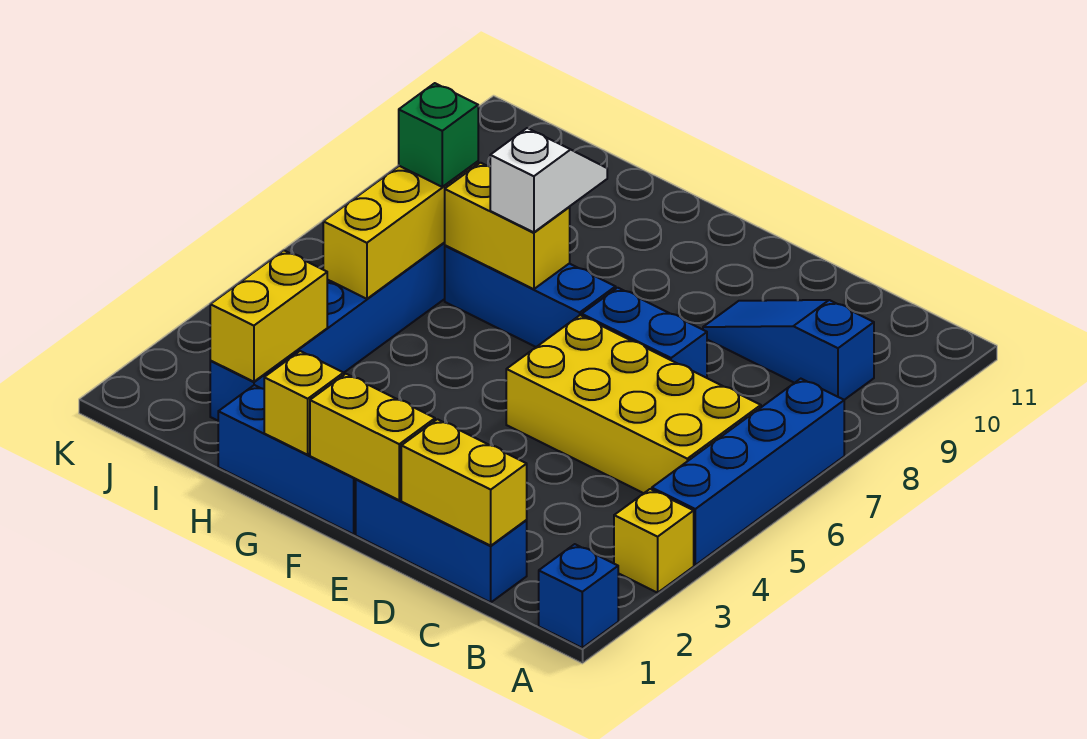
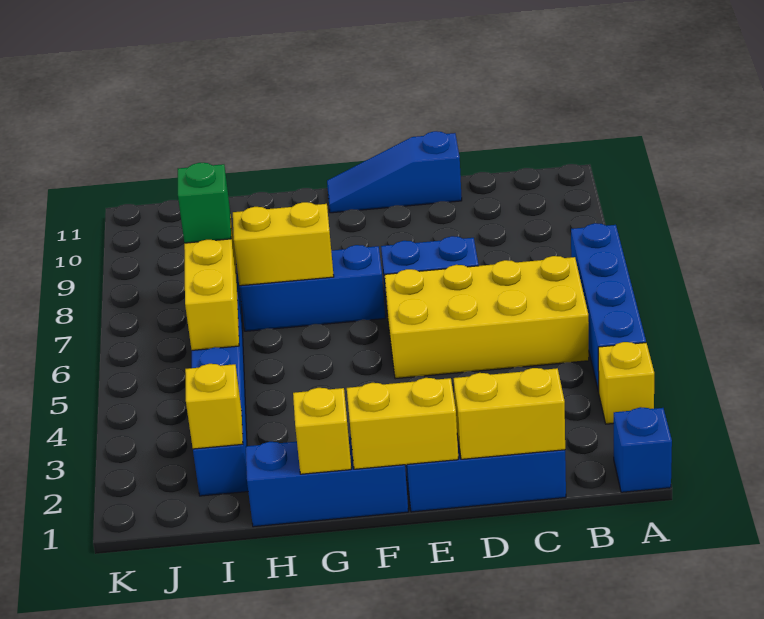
blue 1x3 slope [703,300,874,400] -> blue 1x3 slope moved to [327,131,462,213]
white 1x2 slope [490,128,607,232] -> none
yellow 1x2 brick [210,251,327,382] -> yellow 1x1 brick [185,364,243,449]

